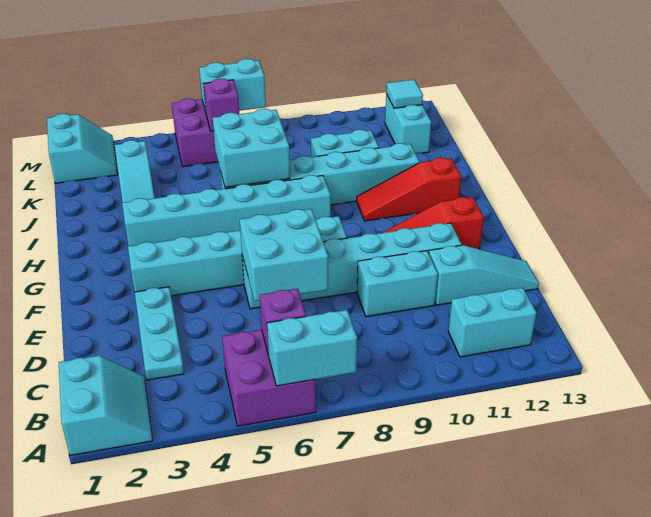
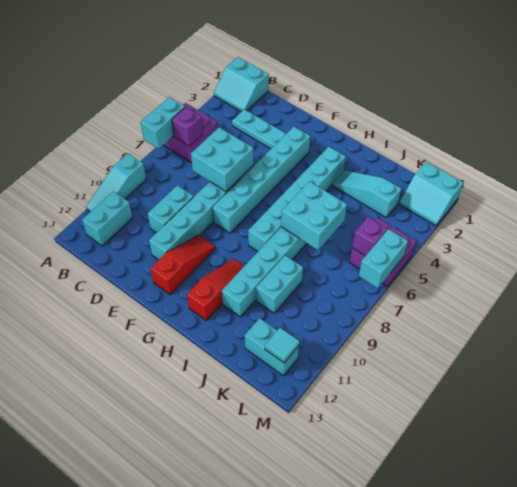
cyan 1x3 slope [429,245,539,305] -> cyan 1x3 slope moved to [86,154,146,212]

